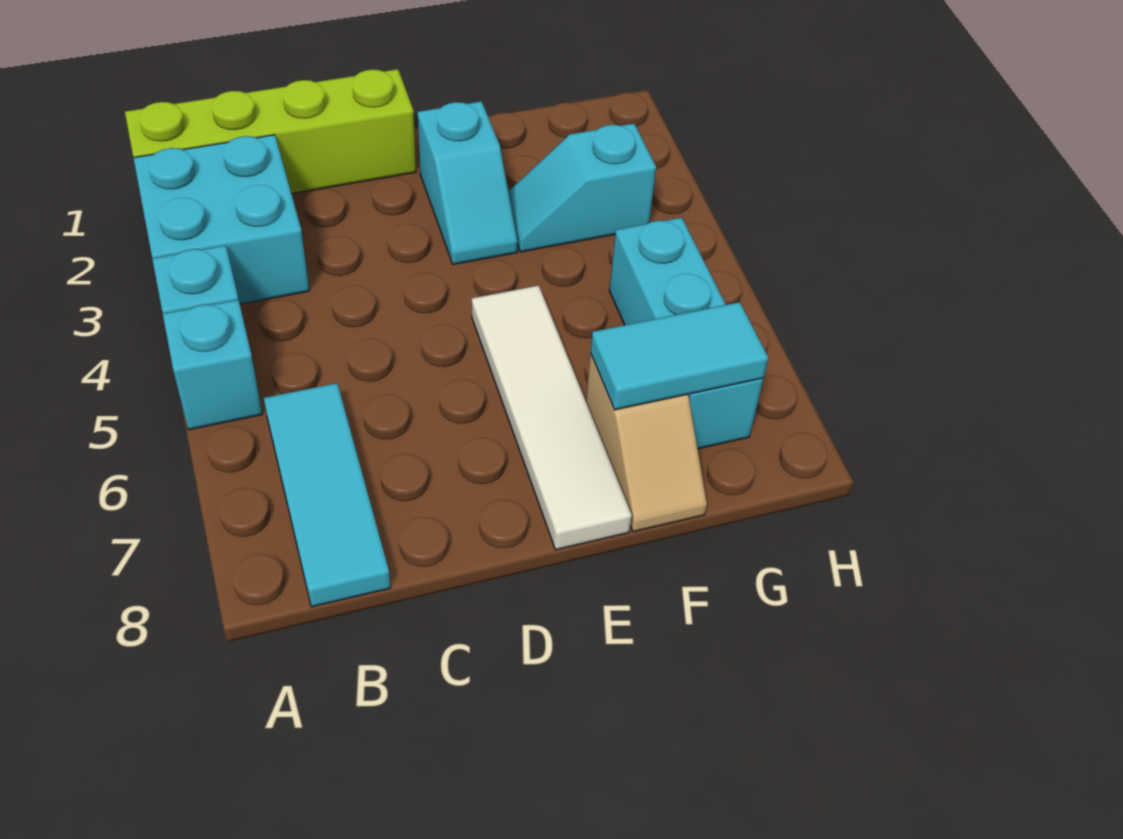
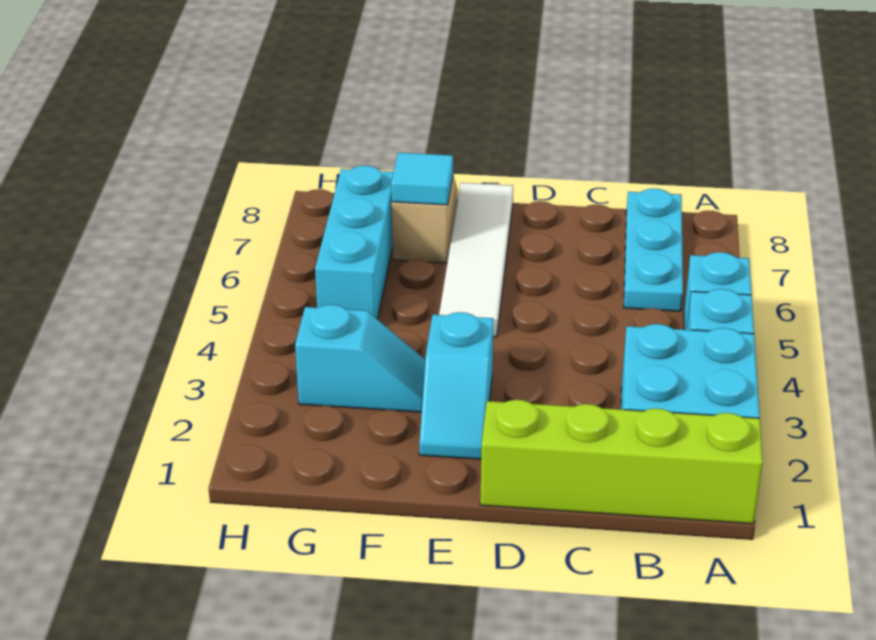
cyan 1x3 tile [264,383,391,607] -> cyan 1x3 plate [624,189,683,311]
cyan 1x2 slope [418,101,517,265] -> cyan 1x2 slope turned to [419,312,494,459]
cyan 1x2 tile [590,302,768,410] -> cyan 1x1 tile [391,152,453,205]

